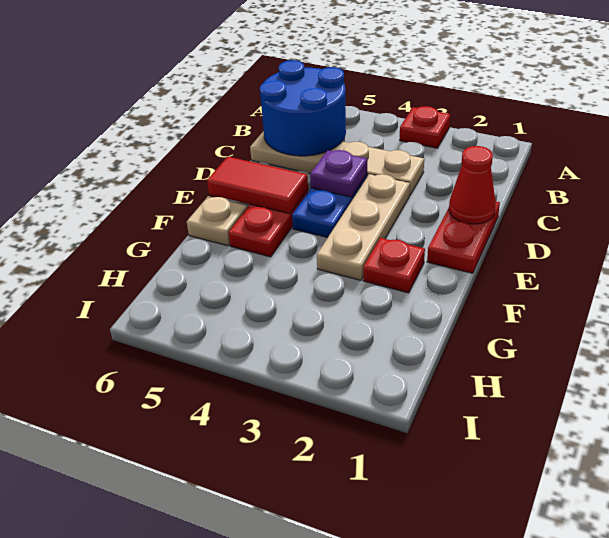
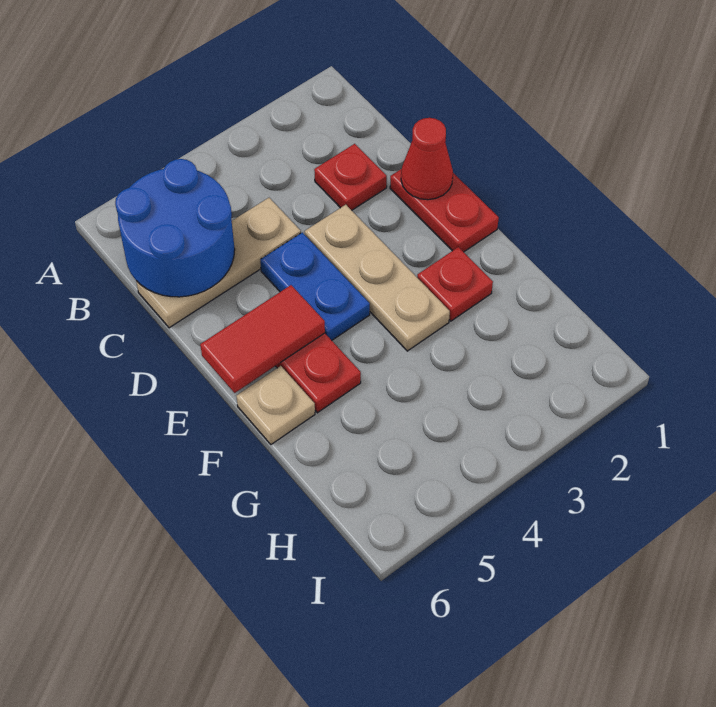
red 1x1 plate [400,106,450,148] -> red 1x1 plate moved to [314,144,387,210]
tan 1x4 plate [250,131,424,196] -> tan 1x3 plate [136,198,301,328]
purple 1x1 plate [310,150,367,197] -> none

